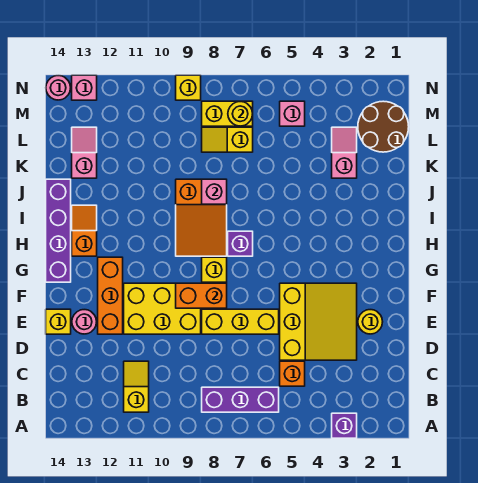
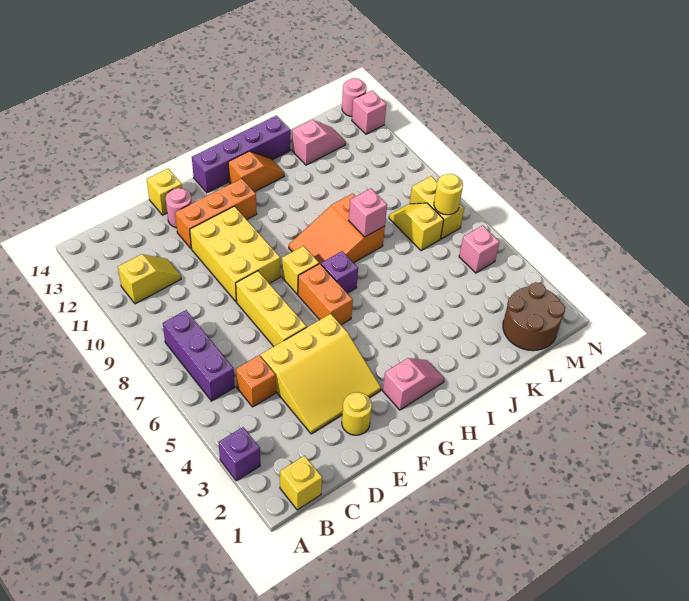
orange 1x2 brick [176,283,227,308] -> orange 1x2 brick moved to [298,264,353,325]
pink 1x2 slope [332,127,357,178] -> pink 1x2 slope moved to [383,358,444,410]
yellow 1x1 brick [176,75,201,100] -> yellow 1x1 brick moved to [280,456,322,510]

